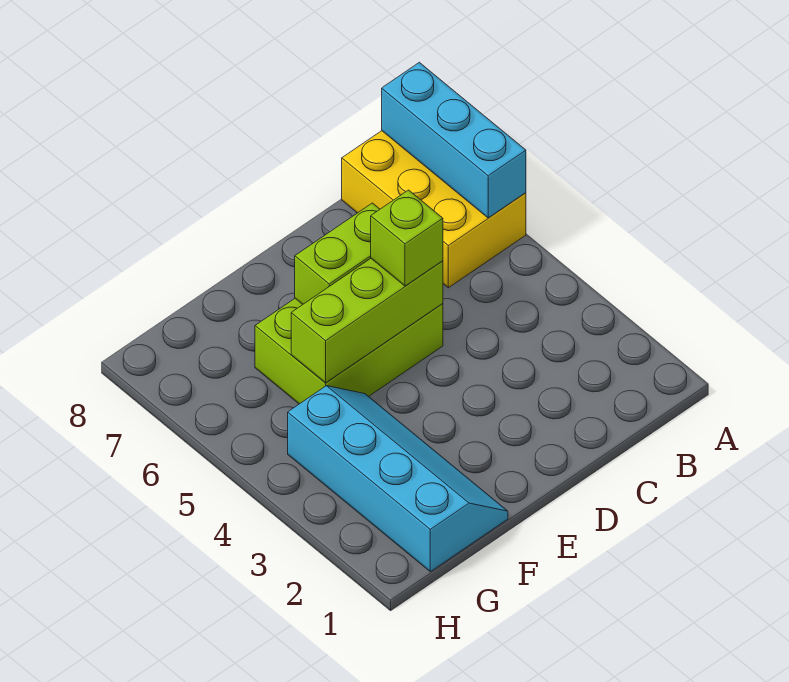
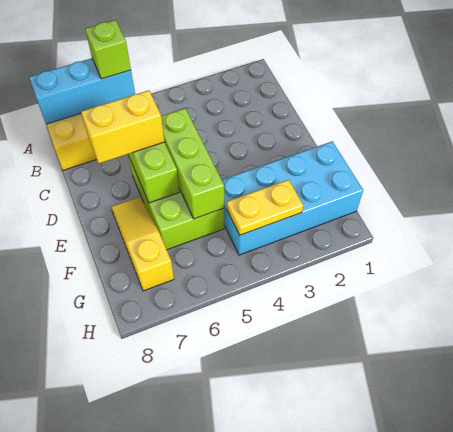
lime 1x1 brick [371,190,443,286] -> lime 1x1 brick moved to [85,20,131,79]
none -> yellow 1x2 brick [81,90,164,163]
none -> yellow 1x3 slope [111,197,174,291]
cyan 2x4 slope [288,386,508,572] -> cyan 2x4 brick [222,141,363,255]
none -> yellow 1x2 plate [227,180,303,235]

